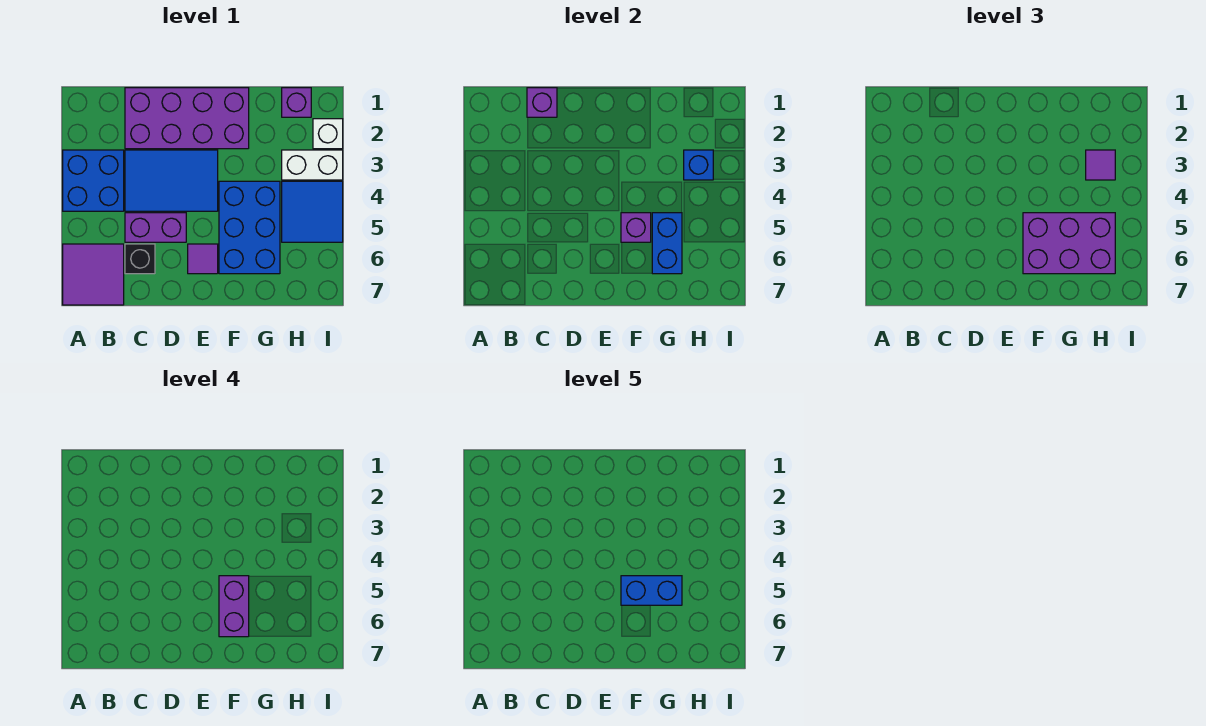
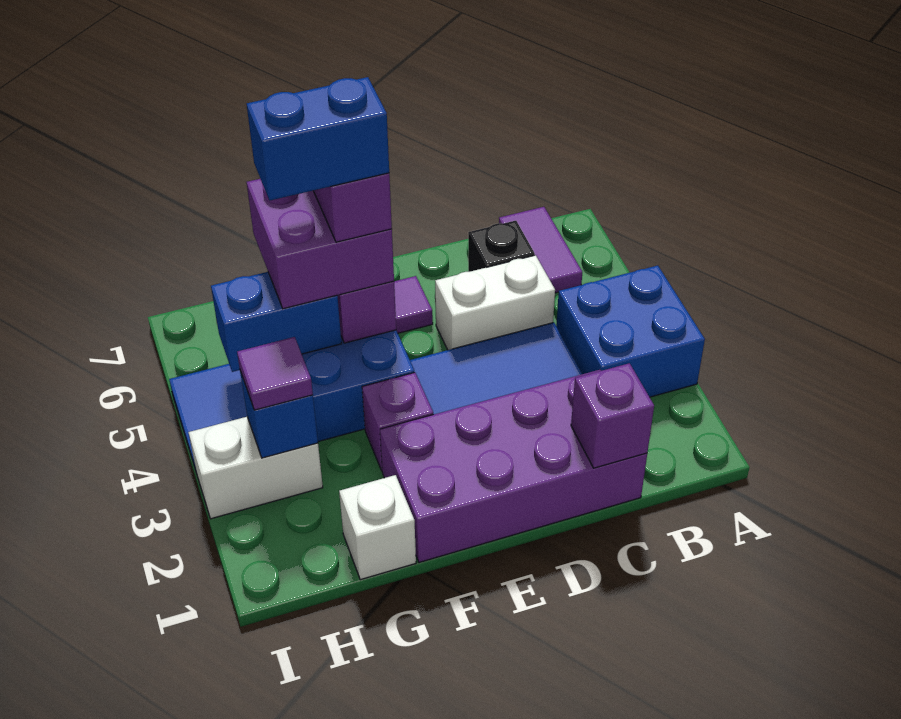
purple 2x2 tile [63,244,124,305] -> purple 1x2 tile [499,207,582,293]
purple 1x2 brick [125,213,186,242] -> white 1x2 brick [435,255,555,350]
purple 2x3 brick [1023,213,1115,274] -> purple 2x2 brick [247,179,394,309]
blue 1x2 brick [652,213,682,274] -> blue 1x2 brick turned to [211,272,342,372]
purple 1x1 brick [282,88,311,117] -> purple 1x1 brick moved to [362,372,433,471]
white 1x1 brick [313,119,343,149] -> white 1x1 brick moved to [339,475,416,580]

